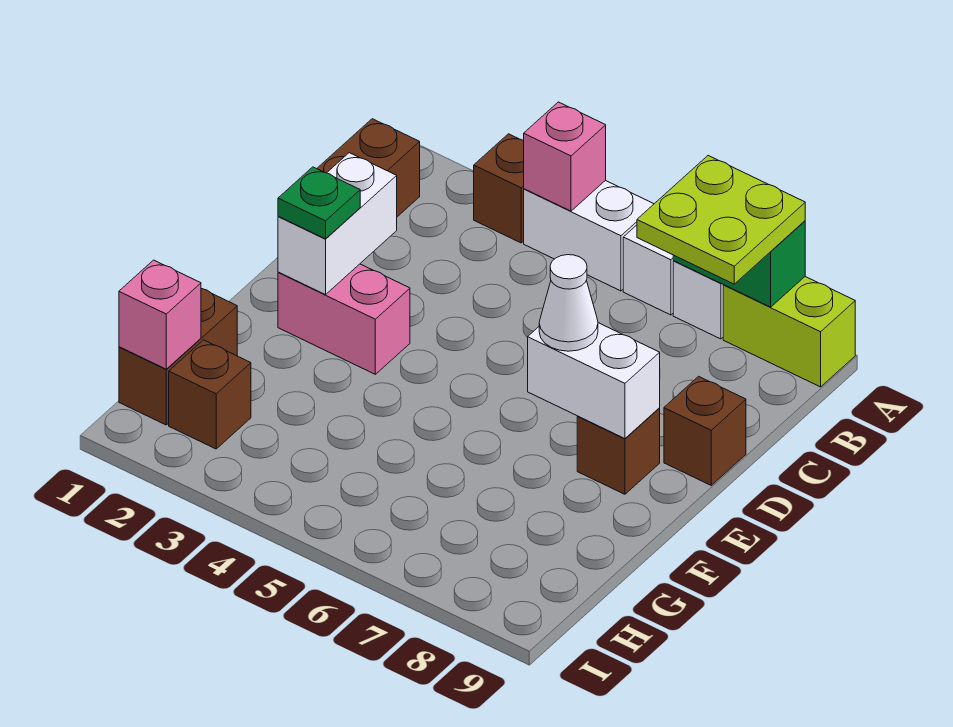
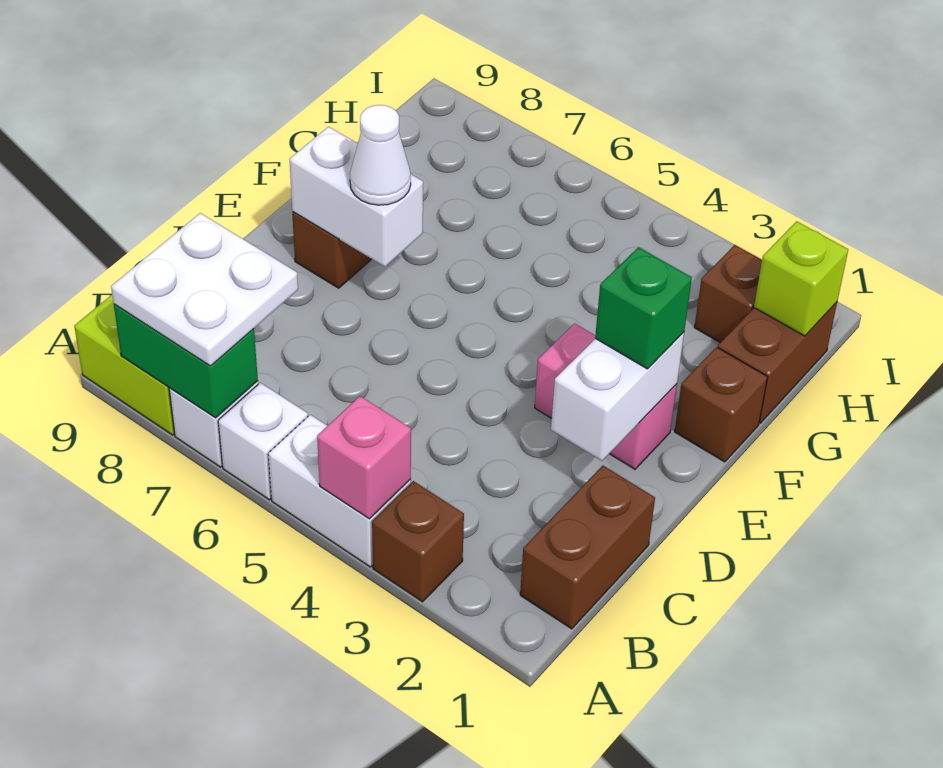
lime 2x2 plate [637,156,805,284] -> white 2x2 plate [111,213,298,366]
brown 1x1 brick [664,376,746,485] -> brown 1x1 brick moved to [675,347,768,462]
green 1x1 plate [278,167,360,239] -> green 1x1 brick [595,247,692,369]
pink 1x1 brick [119,260,201,369] -> lime 1x1 brick [754,221,848,336]

